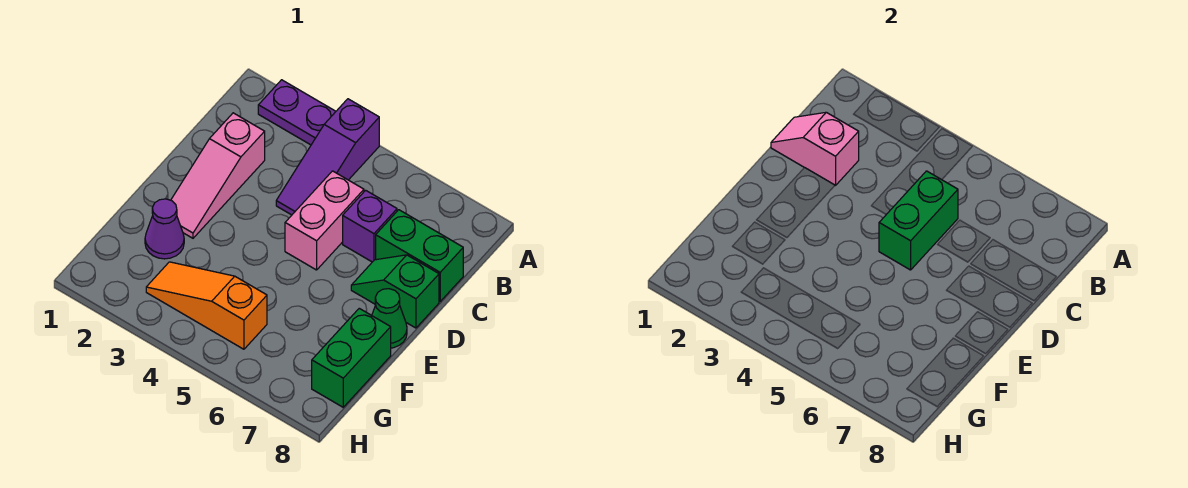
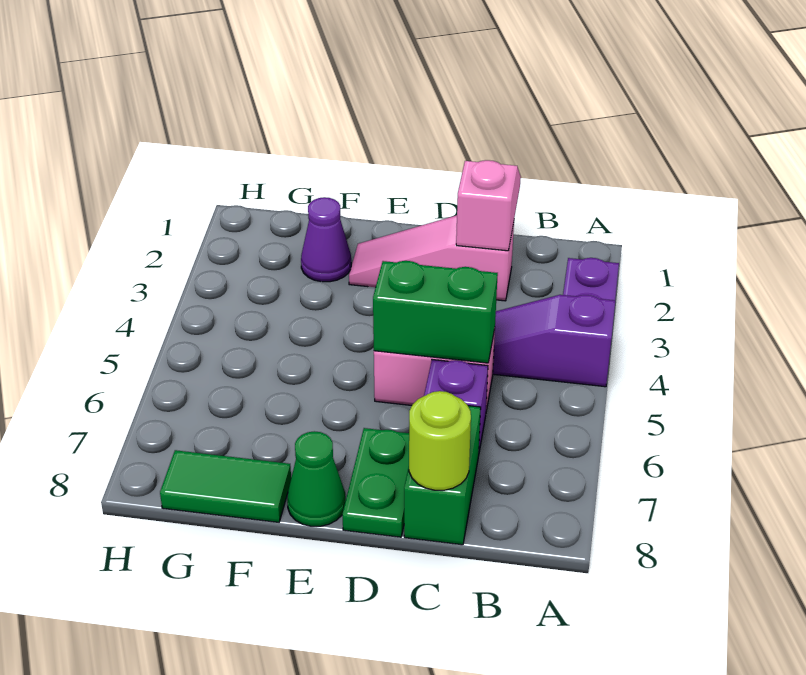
none -> lime 1x1 round brick [409,391,471,490]
green 1x2 slope [351,255,439,328] -> green 1x2 plate [342,428,409,537]
green 1x2 brick [312,308,391,407] -> green 1x2 tile [160,450,291,522]
orange 1x3 slope [146,262,267,349] -> none

